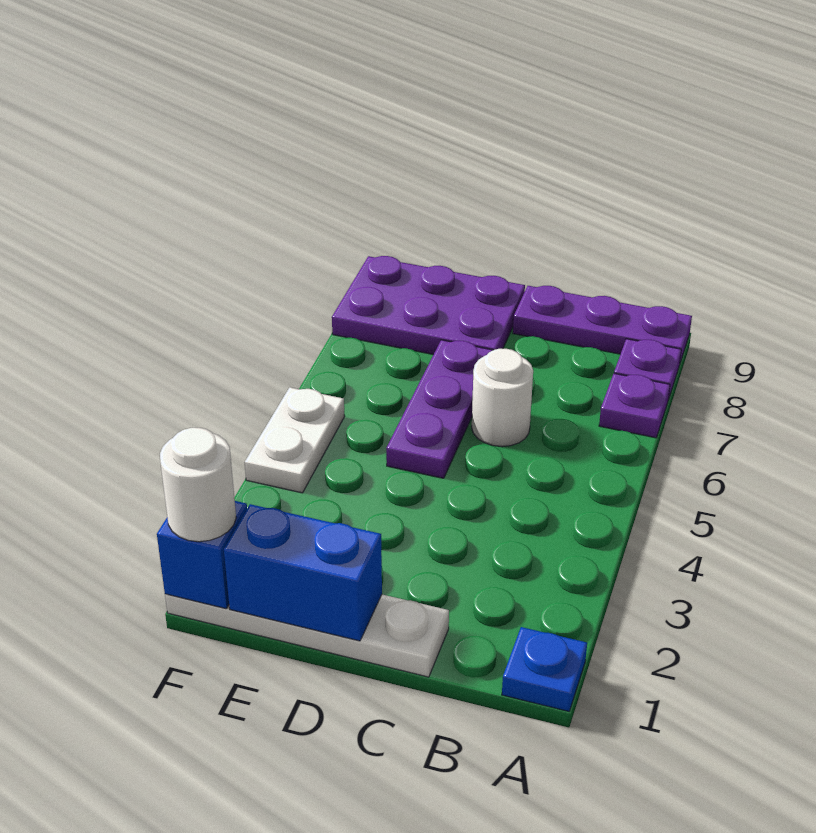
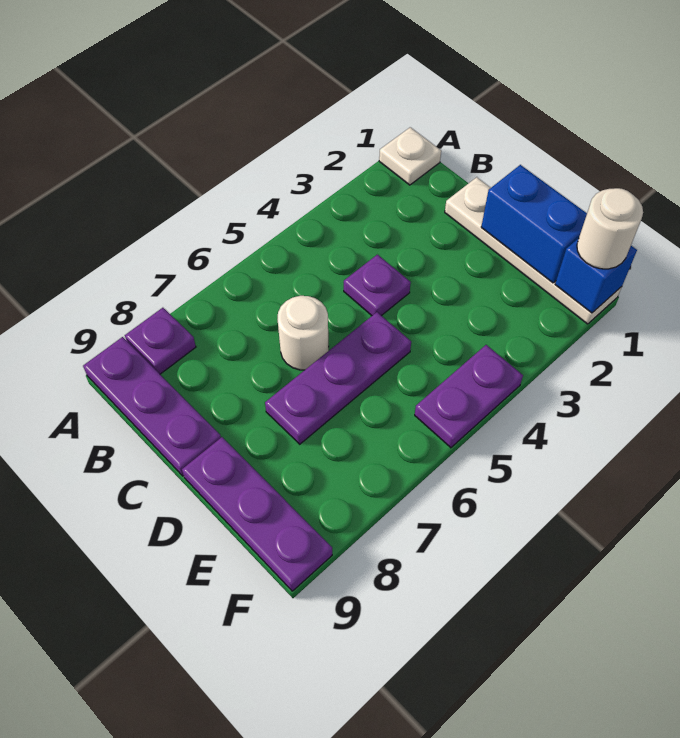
blue 1x1 plate [502,627,587,711] -> white 1x1 plate [379,127,441,185]
purple 1x1 plate [599,374,670,438] -> purple 1x1 plate moved to [344,255,411,316]
purple 2x3 plate [332,256,525,354] -> purple 1x3 plate [182,437,332,591]
white 1x2 plate [245,387,345,493] -> purple 1x2 plate [415,345,523,448]

